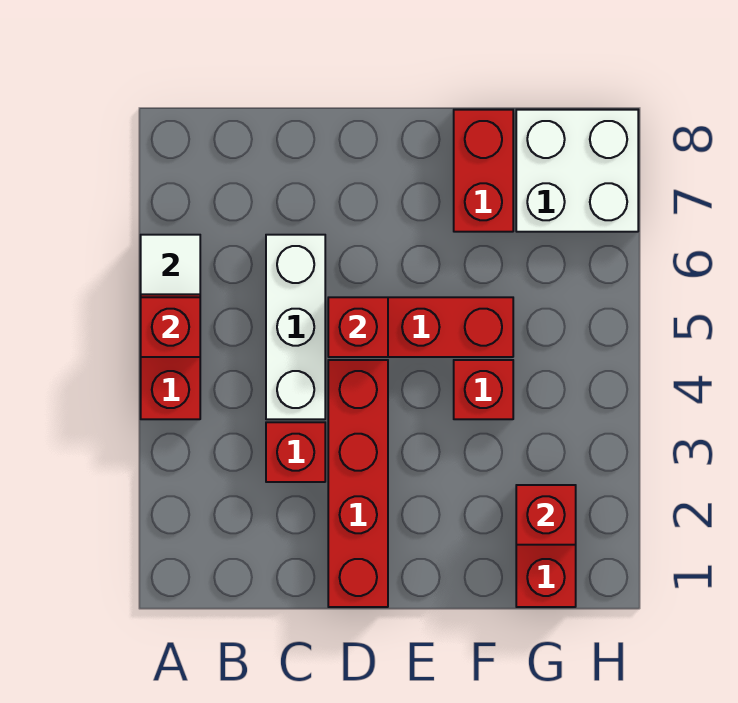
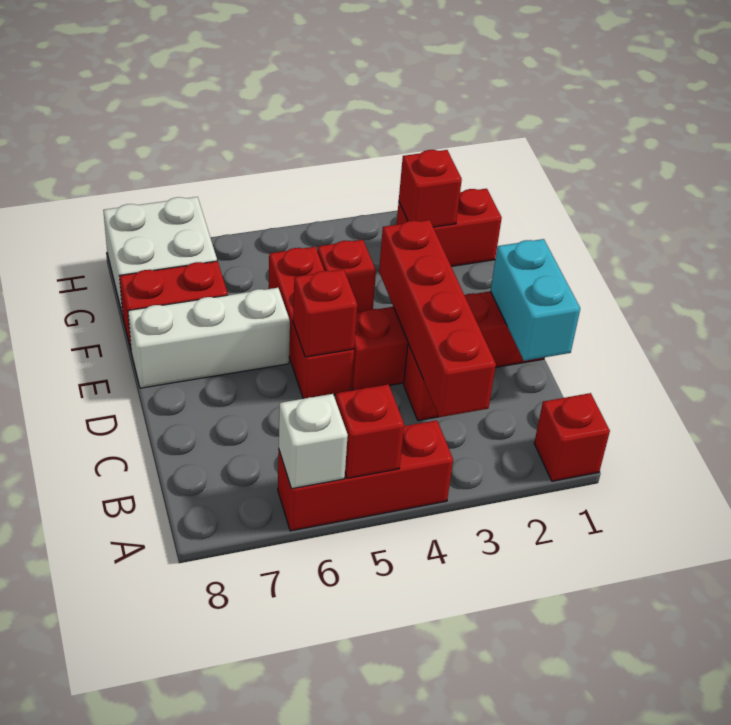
none -> red 1x1 brick [534,393,610,481]
white 1x1 tile [141,235,200,294] -> white 1x1 brick [279,394,348,489]
none -> red 1x4 brick [379,220,496,417]
none -> cyan 1x2 brick [490,239,580,361]
white 1x3 brick [266,235,325,419] -> white 1x3 brick moved to [128,288,290,388]

